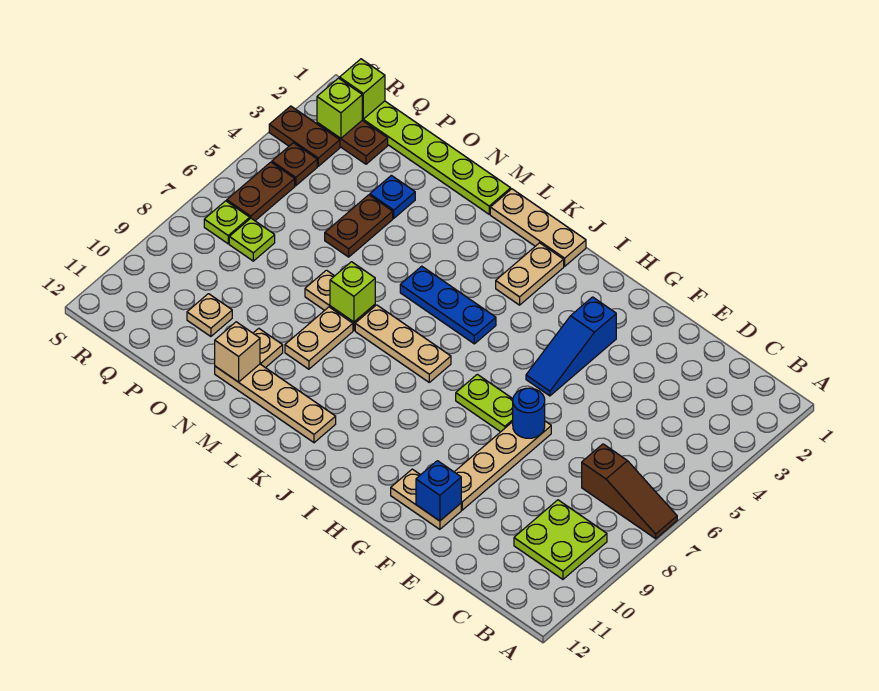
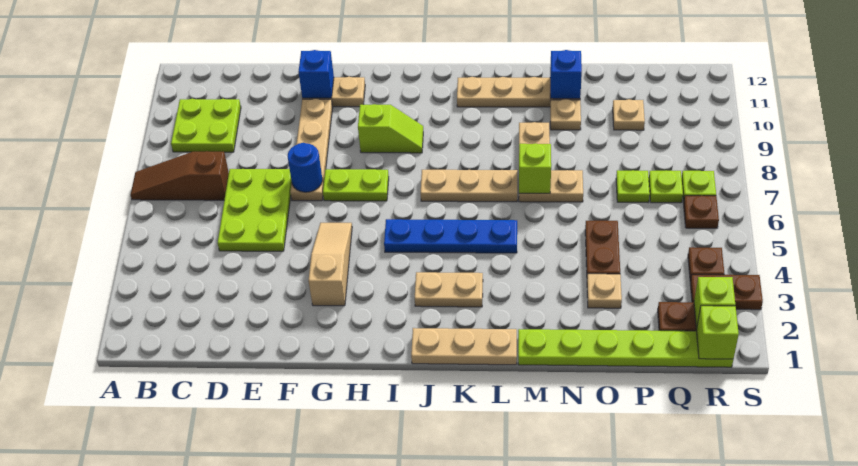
none -> lime 2x3 plate [218,169,292,251]
blue 1x3 slope [526,297,616,396] -> tan 1x3 slope [308,223,352,306]
none -> lime 1x2 slope [358,104,423,153]
tan 1x2 plate [496,243,564,305] -> tan 1x2 plate turned to [415,272,483,307]
blue 1x3 plate [400,266,496,344] -> blue 1x4 plate [384,219,517,253]
tan 1x1 brick [215,322,260,382] -> blue 1x1 brick [550,50,582,99]
blue 1x1 plate [370,175,415,218] -> tan 1x1 plate [587,274,622,308]
none -> lime 1x1 plate [616,170,650,202]
brown 1x2 plate [227,162,295,221] -> brown 1x1 plate [684,196,719,228]

